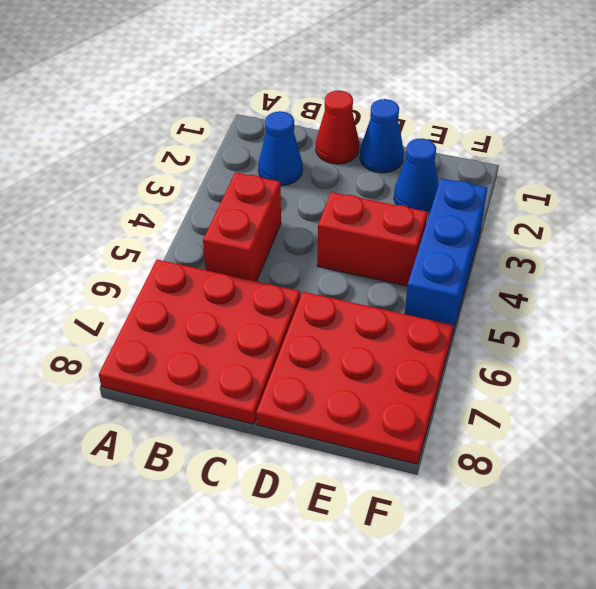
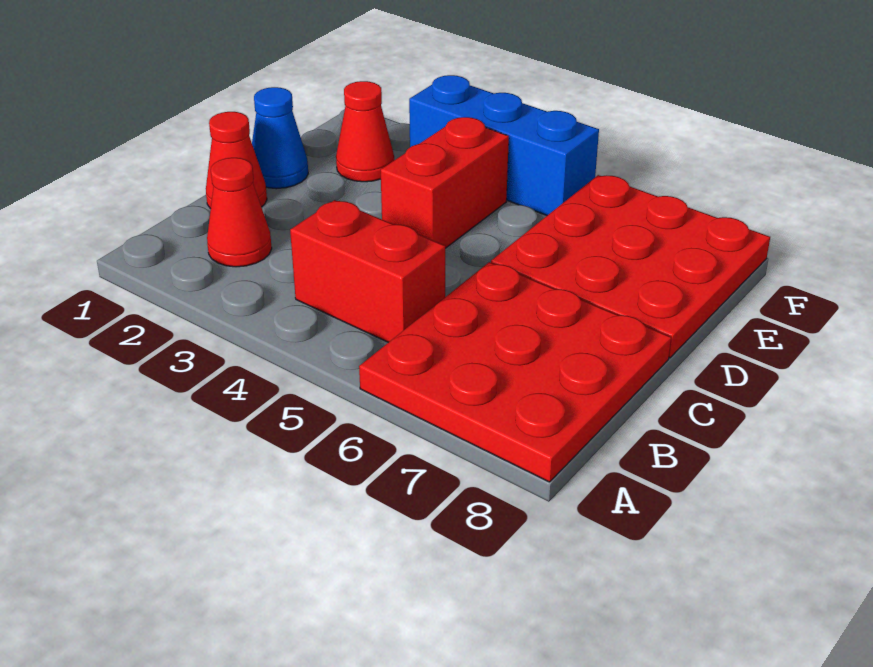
blue 1x1 cone [258,111,303,186] -> red 1x1 cone [207,158,272,267]
blue 1x1 cone [394,138,439,212] -> red 1x1 cone [336,81,394,182]

